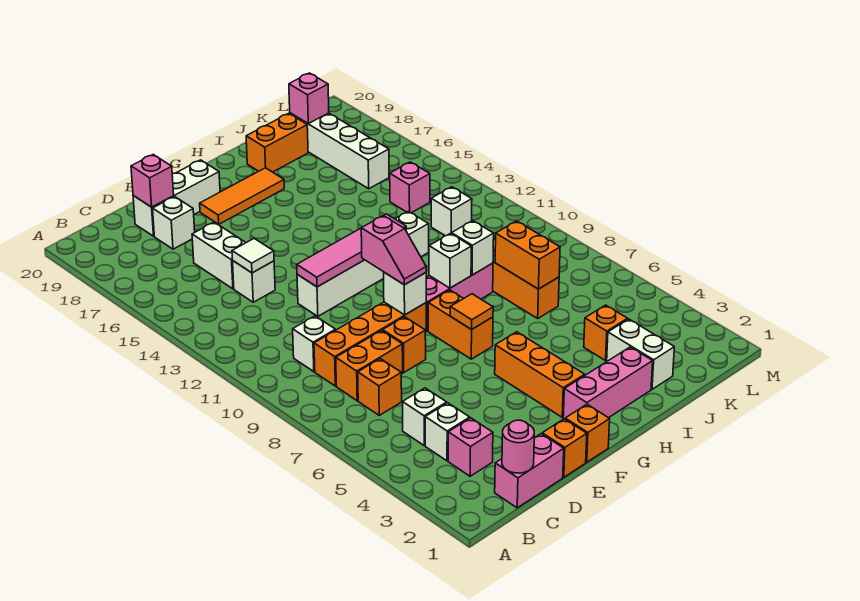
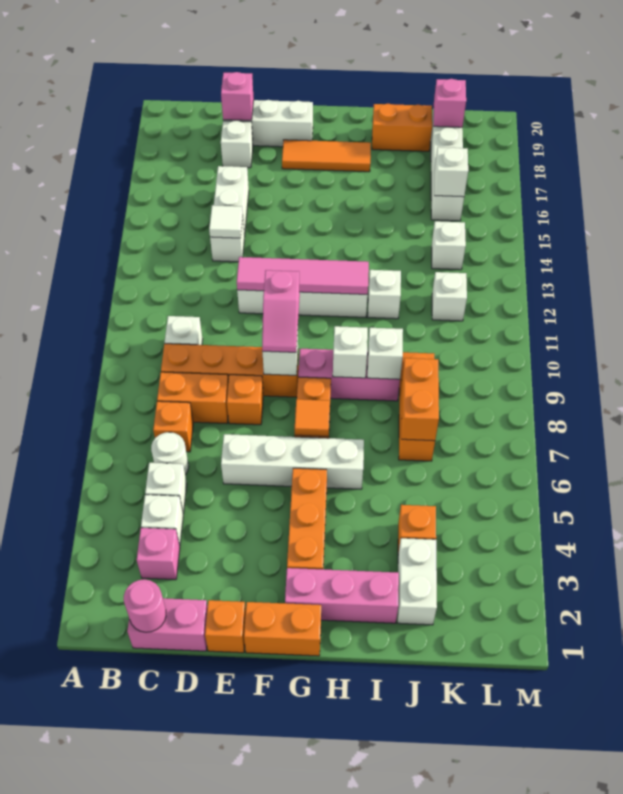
none -> white 1x1 round brick [151,432,189,475]
none -> white 1x4 brick [221,434,364,489]
orange 1x1 brick [565,404,610,462] -> orange 1x2 brick [244,602,321,656]
pink 1x1 brick [390,162,430,213] -> white 1x1 brick [432,221,466,270]
none -> white 1x1 brick [434,147,468,197]

